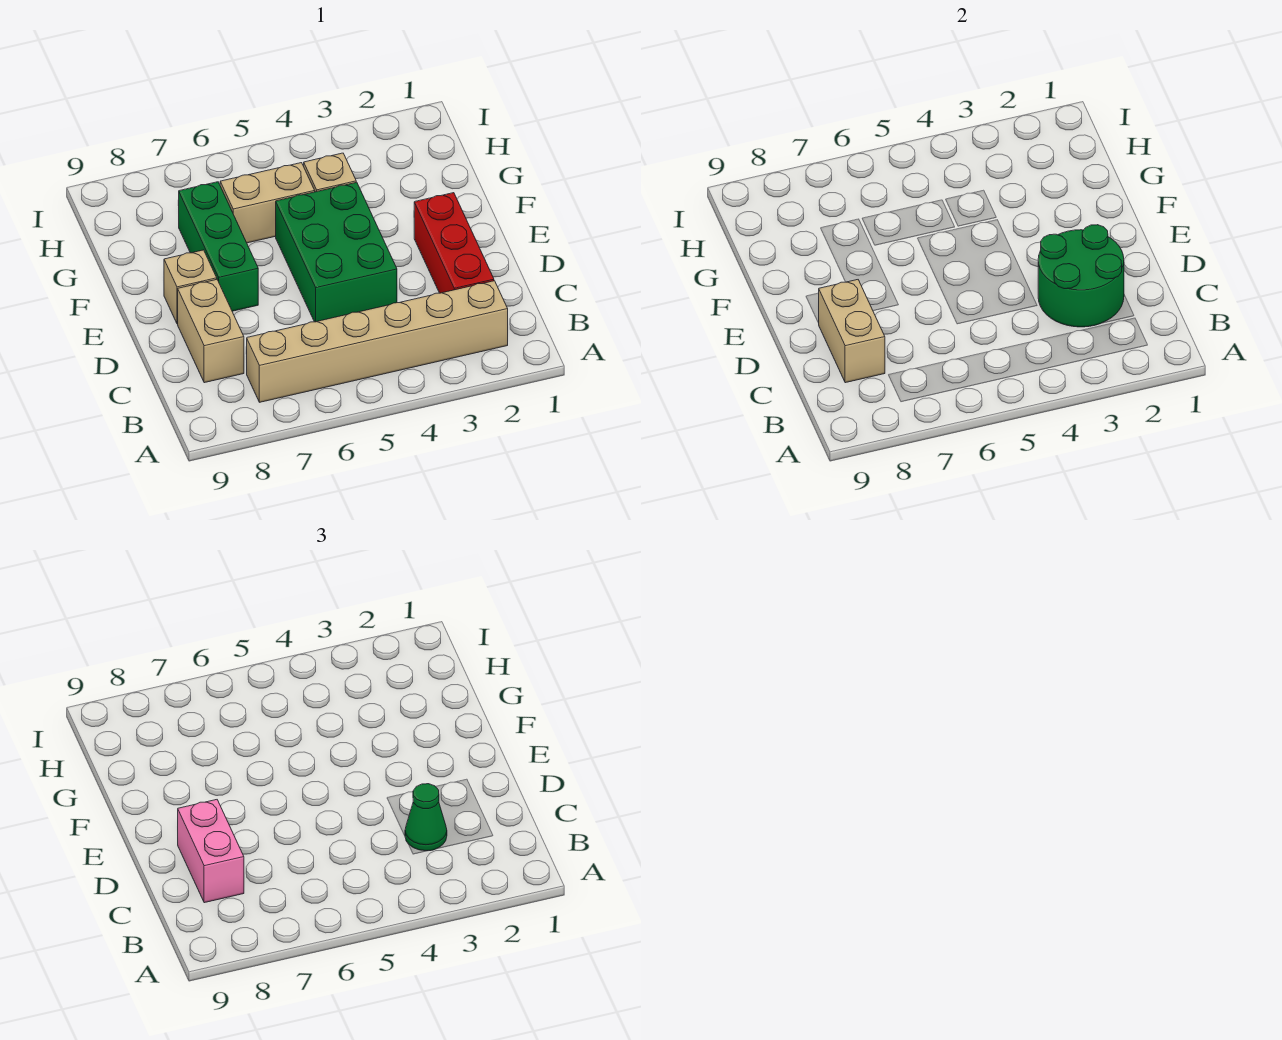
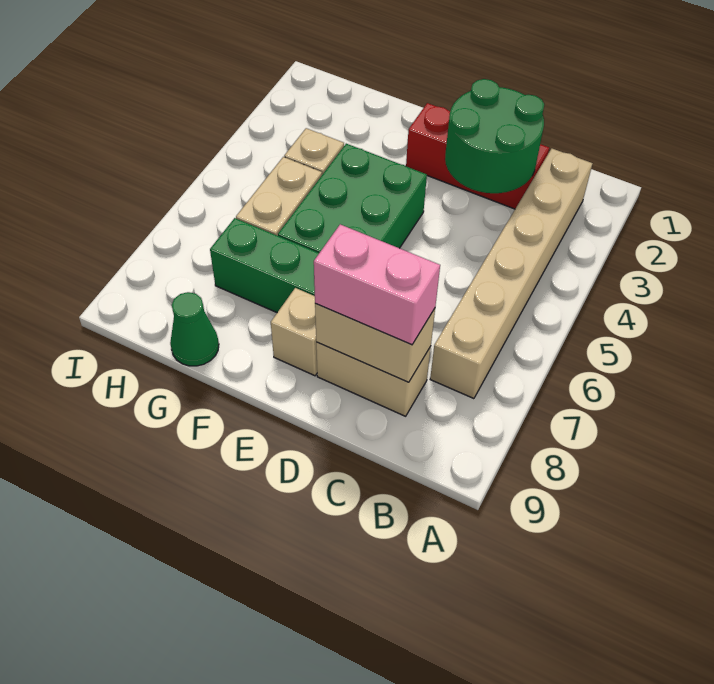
green 1x1 cone [405,784,447,851] -> green 1x1 cone moved to [170,292,219,366]
green 2x3 brick [276,182,397,322] -> green 2x3 brick turned to [278,144,427,253]

